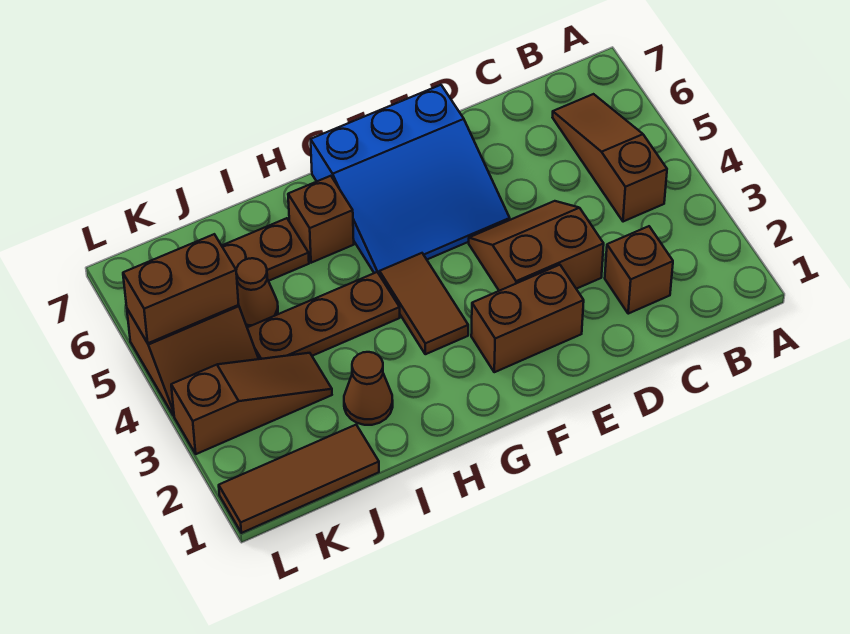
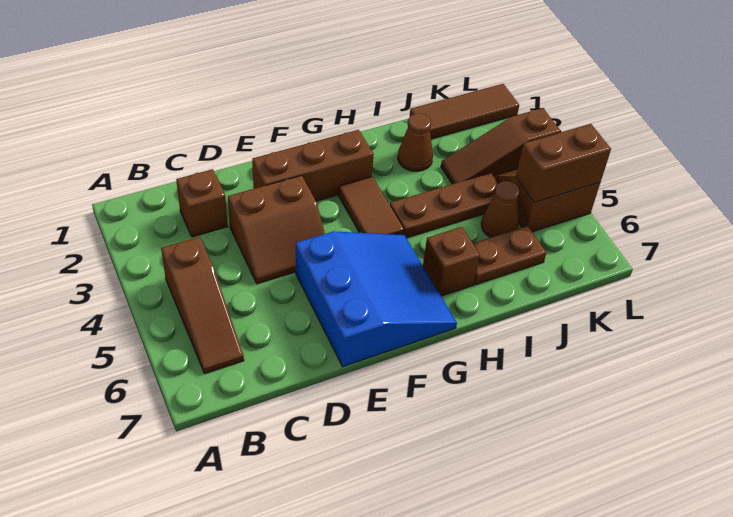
brown 1x2 brick [471,265,584,372] -> brown 1x3 brick [252,130,374,201]
blue 3x3 slope [311,85,510,275] -> blue 3x3 slope turned to [296,231,457,367]

